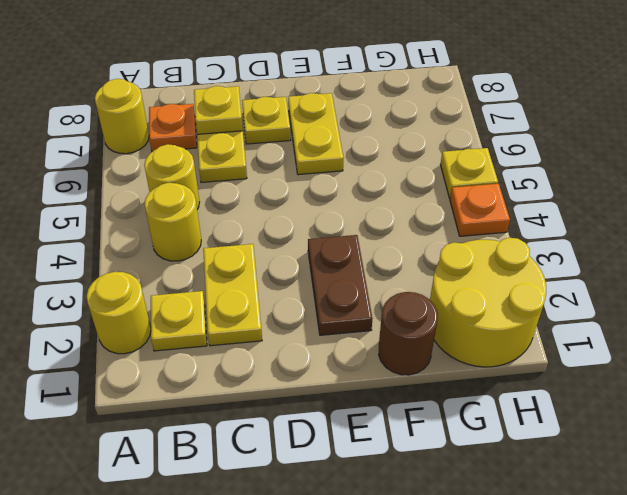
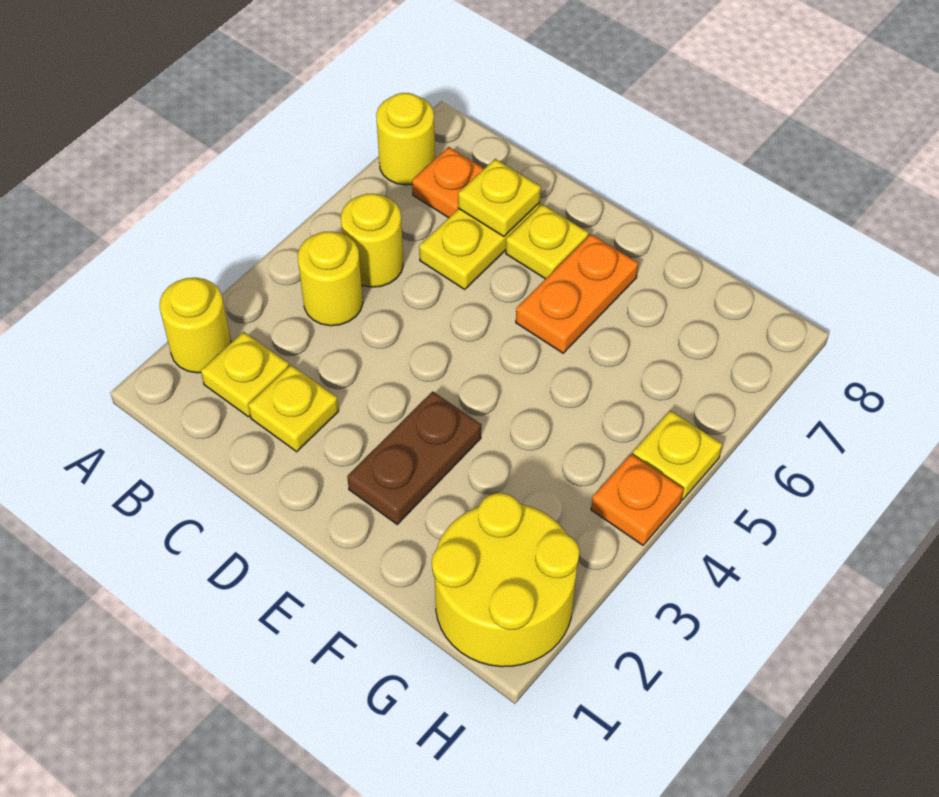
yellow 1x2 plate [203,244,262,346] -> yellow 1x1 plate [248,365,339,452]
yellow 1x2 plate [288,93,343,175] -> orange 1x2 plate [516,234,638,353]
brown 1x1 round brick [379,292,438,375] -> none

